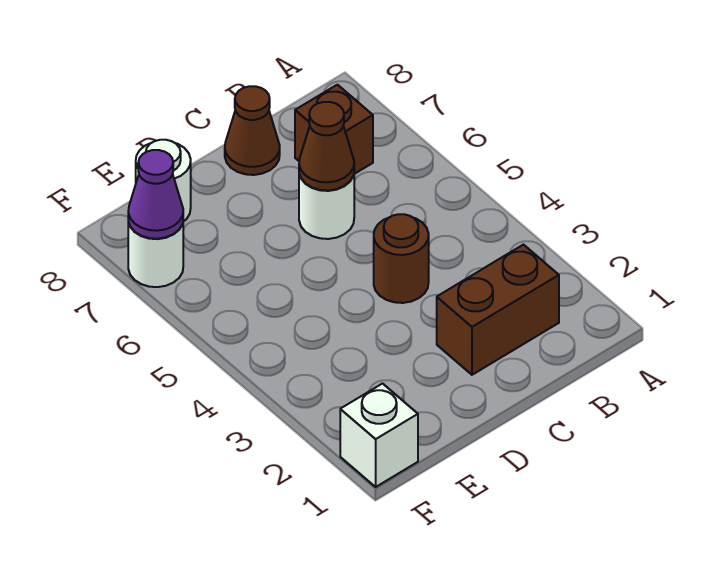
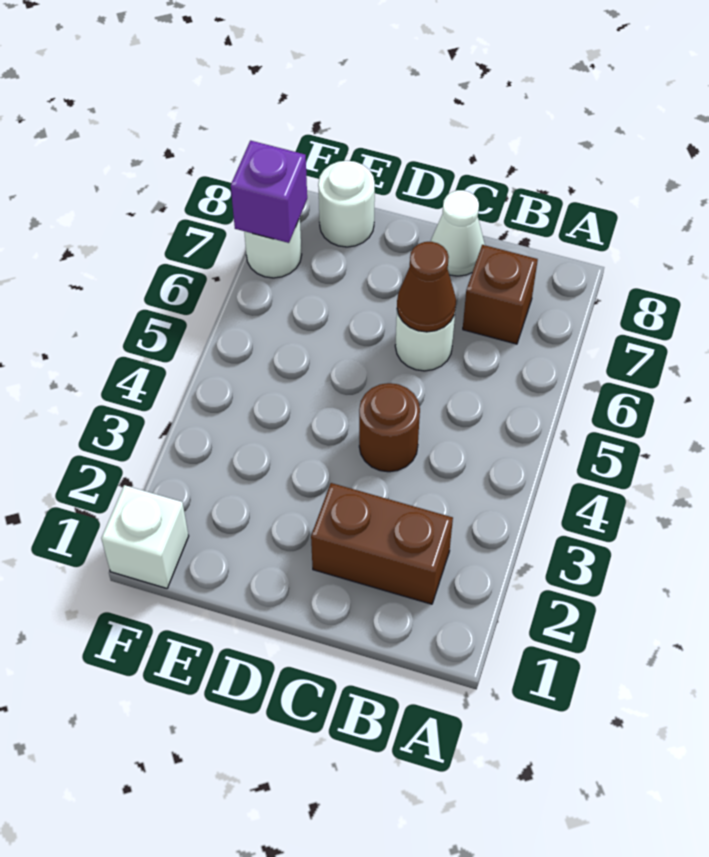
brown 1x1 cone [225,86,280,175] -> white 1x1 cone [431,190,485,276]
purple 1x1 cone [128,150,183,239] -> purple 1x1 brick [231,141,307,243]

